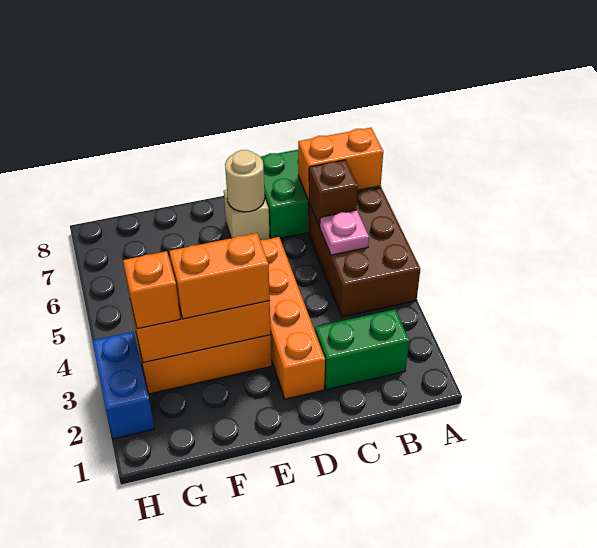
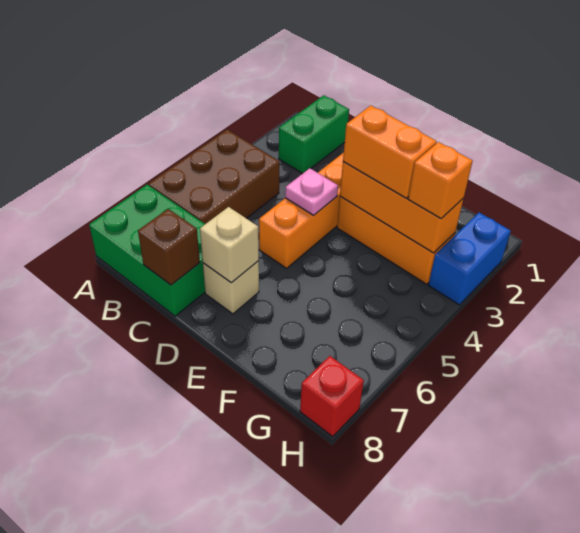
orange 1x2 brick [298,128,383,200] -> none
green 1x2 brick [315,309,409,390] -> green 1x2 brick turned to [279,95,349,174]
pink 1x1 plate [320,210,369,255] -> pink 1x1 plate moved to [285,168,338,215]
brown 1x1 brick [309,160,358,227] -> brown 1x1 brick moved to [138,209,200,285]
tan 1x1 round brick [225,150,265,212] -> tan 1x1 brick [200,207,259,283]
none -> red 1x1 brick [300,356,364,437]

